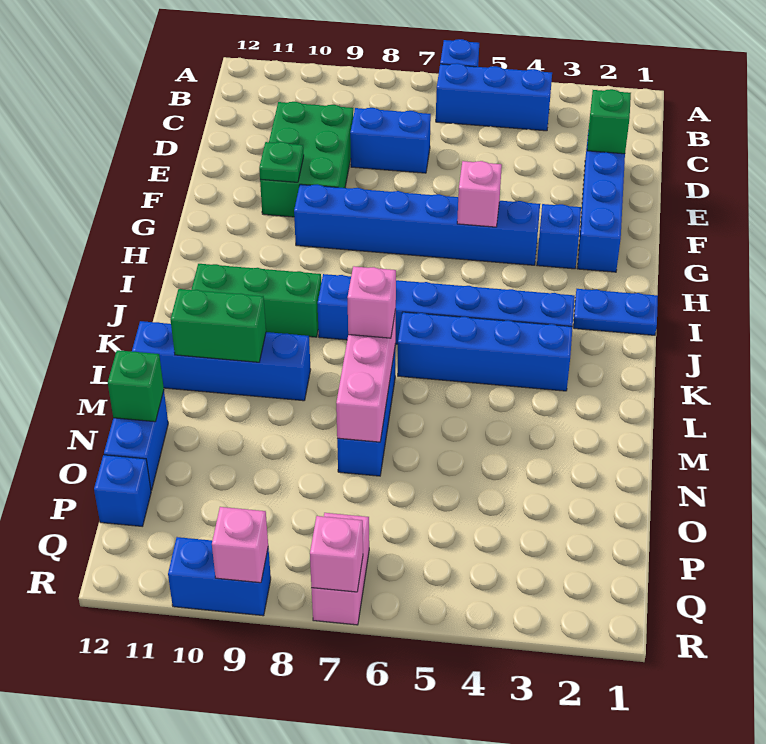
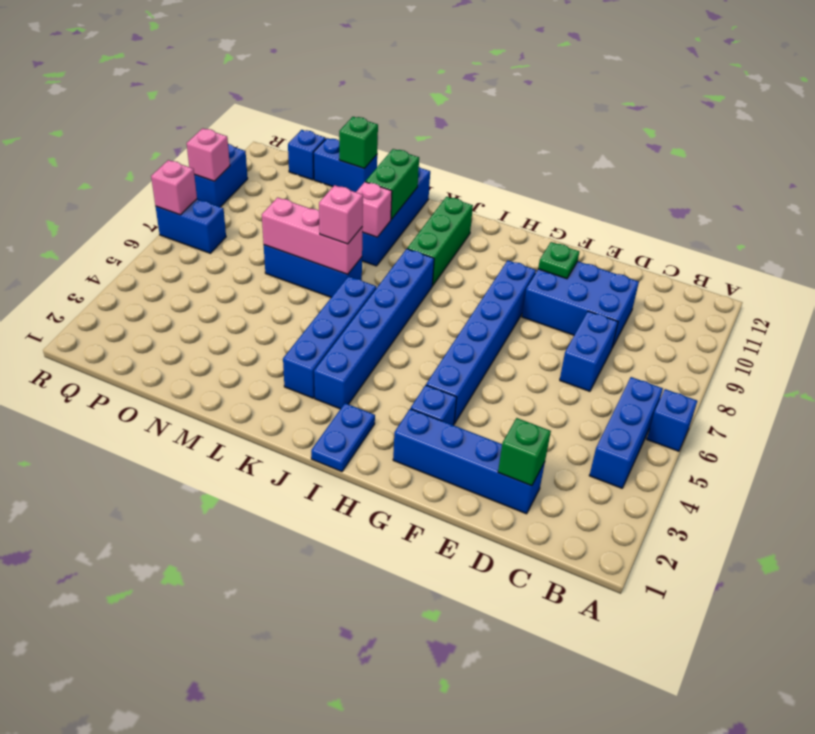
green 2x3 brick [260,102,353,217] -> blue 2x3 brick [522,261,639,348]
pink 1x1 brick [457,161,502,227] -> pink 1x1 brick moved to [356,182,392,237]
pink 1x2 brick [311,513,369,625] -> blue 1x2 brick [156,199,226,253]

